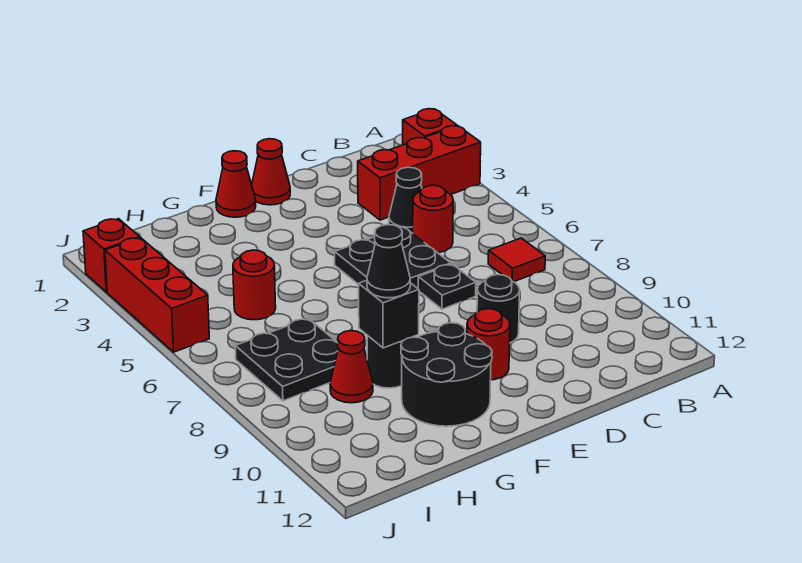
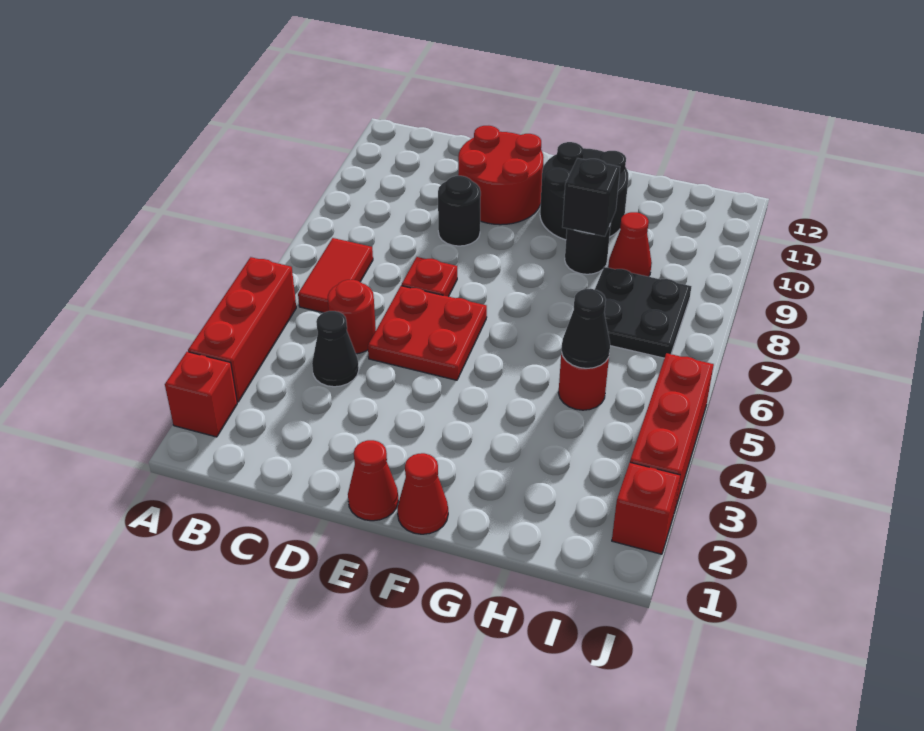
red 1x3 brick [358,126,481,220] -> red 1x3 brick turned to [188,257,296,402]
red 1x1 tile [488,238,545,282] -> red 1x2 tile [298,238,373,313]
black 2x2 plate [335,227,451,288] -> red 2x2 plate [368,286,487,380]
black 1x1 plate [418,264,476,309] -> red 1x1 plate [402,257,457,297]
red 1x1 round brick [467,309,510,380] -> red 2x2 round brick [458,126,544,225]
black 1x1 cone [367,225,410,298] -> black 1x1 cone moved to [561,289,610,368]

